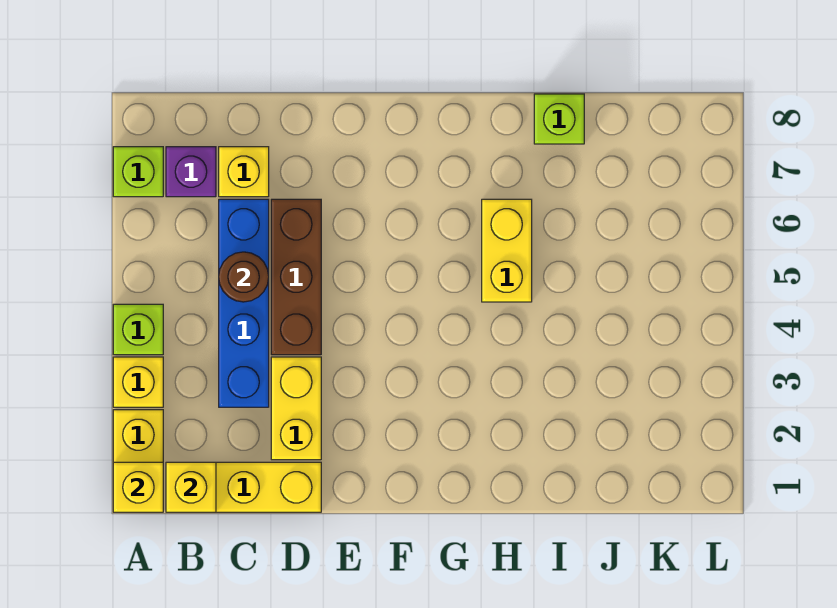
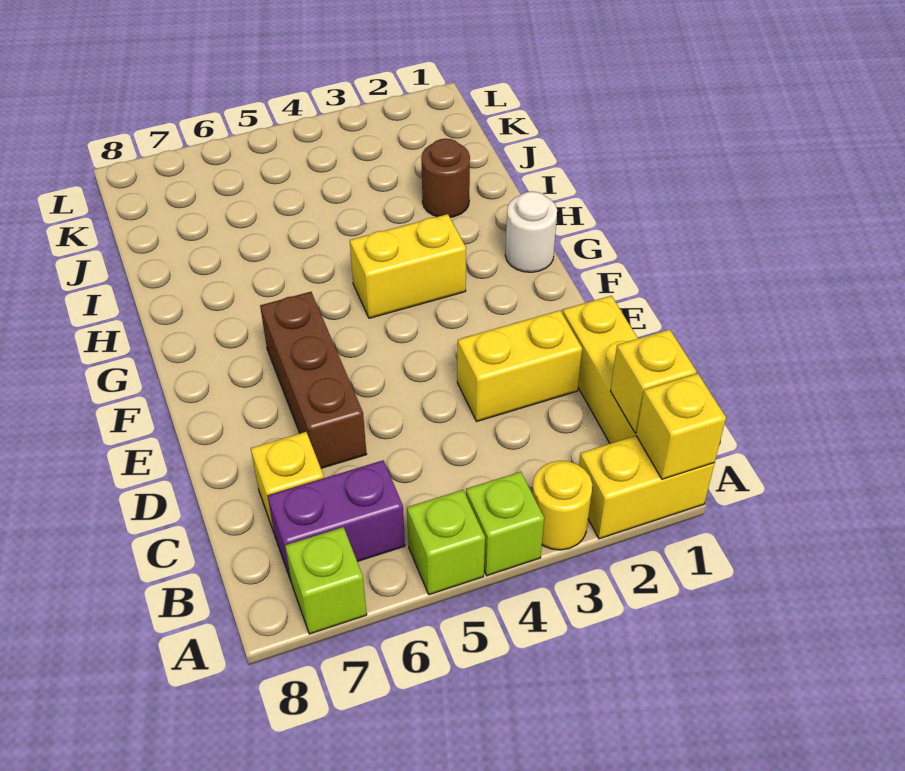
yellow 1x1 brick [113,357,163,407] -> yellow 1x1 round brick [532,461,592,550]
purple 1x1 brick [166,147,216,197] -> purple 1x2 brick [268,460,405,583]
blue 1x4 brick [219,199,269,407] -> none
brown 1x1 round brick [219,252,269,302] -> brown 1x1 round brick moved to [421,139,470,217]
brown 1x3 brick [271,199,321,355] -> brown 1x3 brick turned to [260,292,367,468]
none -> white 1x1 round brick [505,191,557,272]
yellow 1x2 brick [482,199,532,302] -> yellow 1x2 brick moved to [350,214,466,318]
lime 1x1 brick [534,94,584,144] -> lime 1x1 brick moved to [407,490,485,595]

